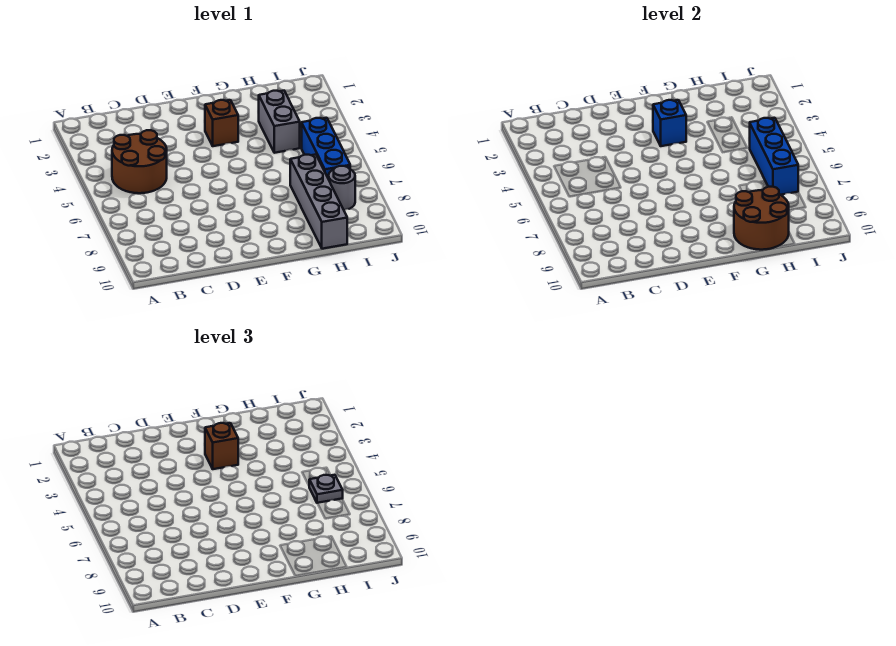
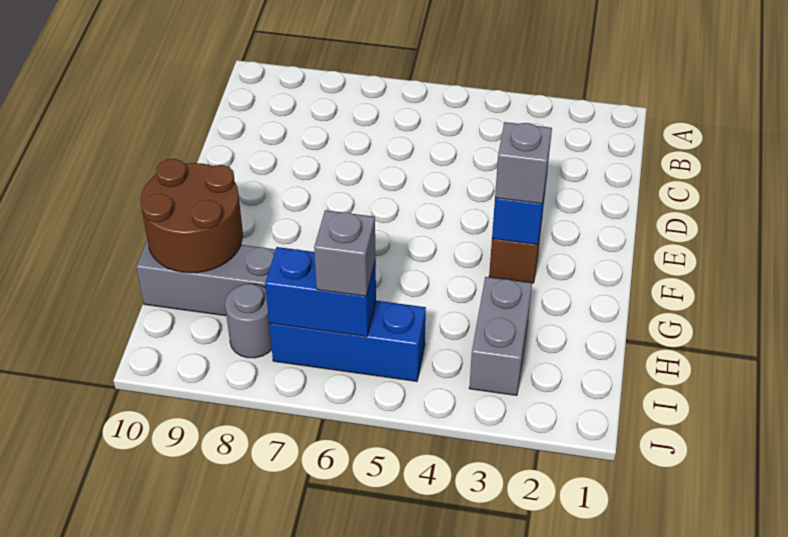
brown 2x2 round brick [112,130,167,193] -> none
brown 1x1 brick [205,423,238,469] -> grey 1x1 brick [495,122,552,204]
grey 1x2 brick [259,91,300,153] -> grey 1x2 brick turned to [469,277,532,396]
blue 1x3 brick [750,118,798,195] -> blue 1x2 brick [265,247,376,337]
grey 1x1 plate [309,475,343,503] -> grey 1x1 brick [314,210,376,296]

